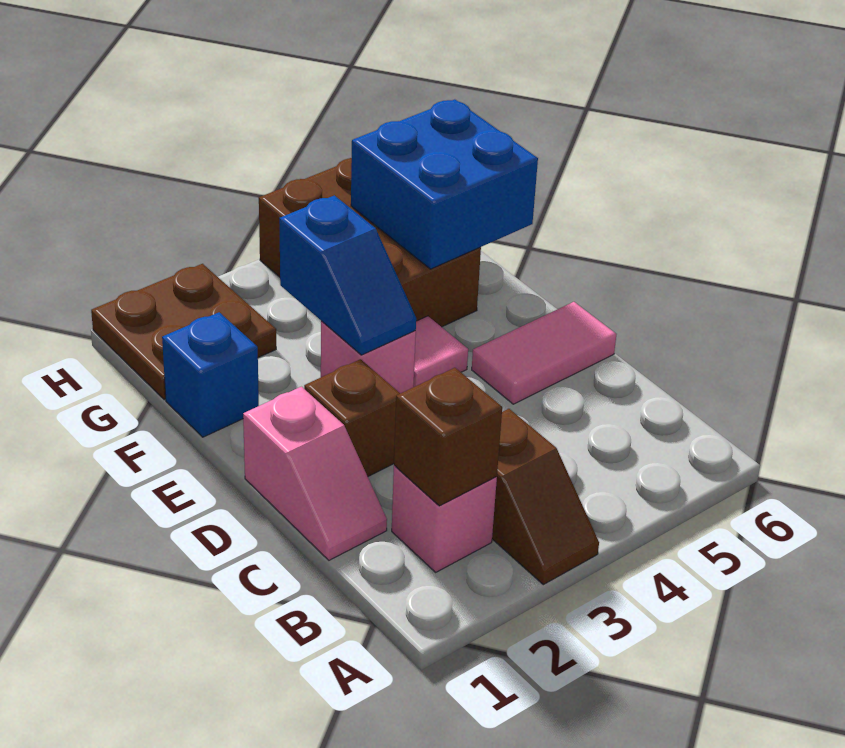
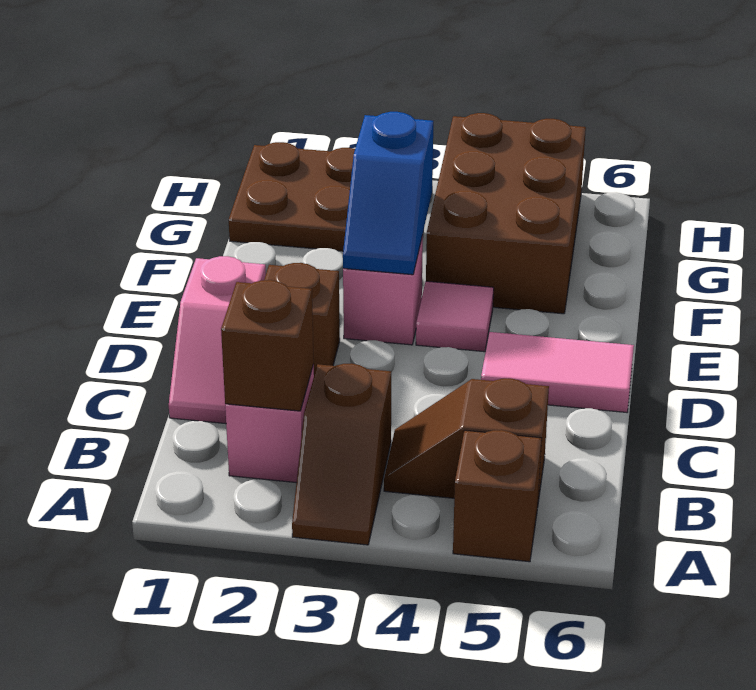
none -> brown 1x1 brick [453,430,542,562]
none -> brown 1x2 slope [384,378,549,502]
blue 1x1 brick [162,312,259,437] -> none
blue 2x2 brick [351,99,538,269] -> none

